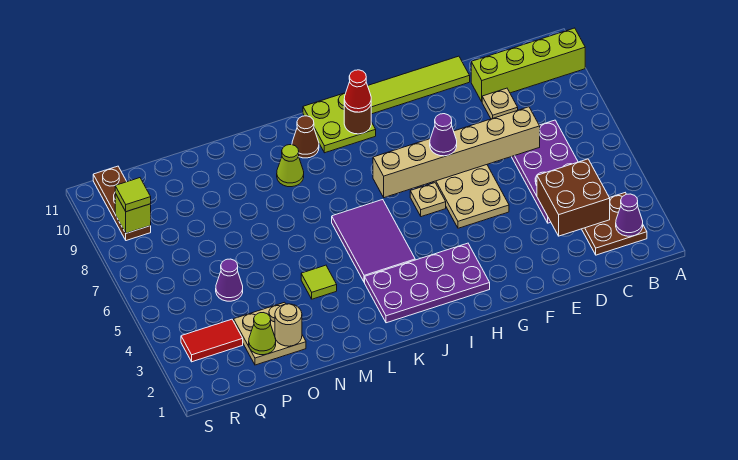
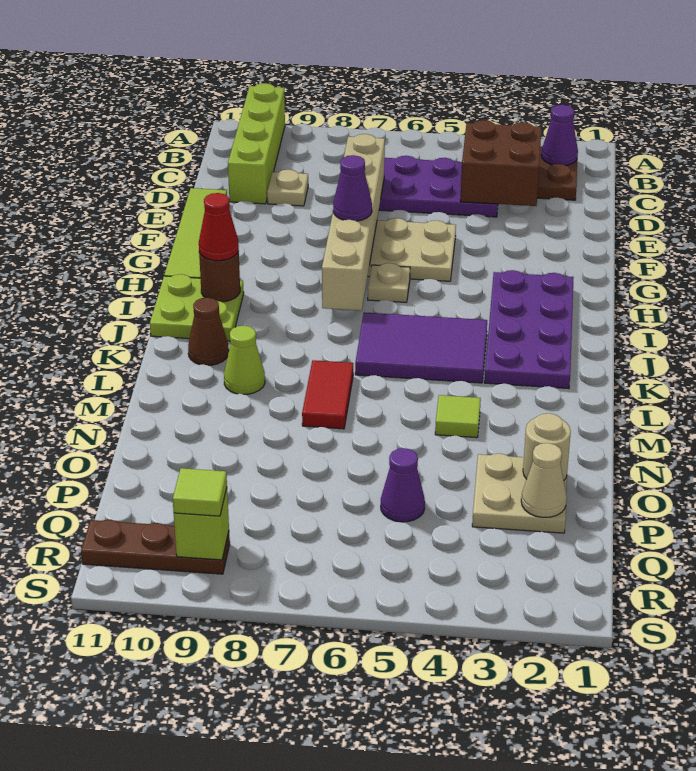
lime 1x1 cone [249,313,276,355] -> tan 1x1 cone [521,443,567,517]
red 1x2 tile [181,319,243,362] -> red 1x2 tile moved to [302,360,353,429]

